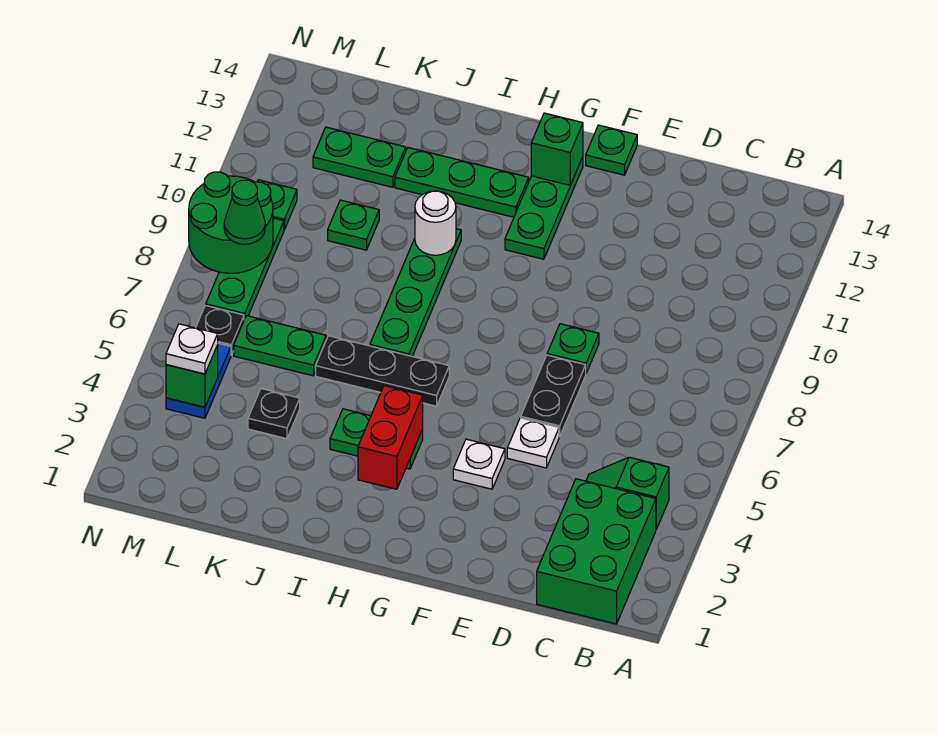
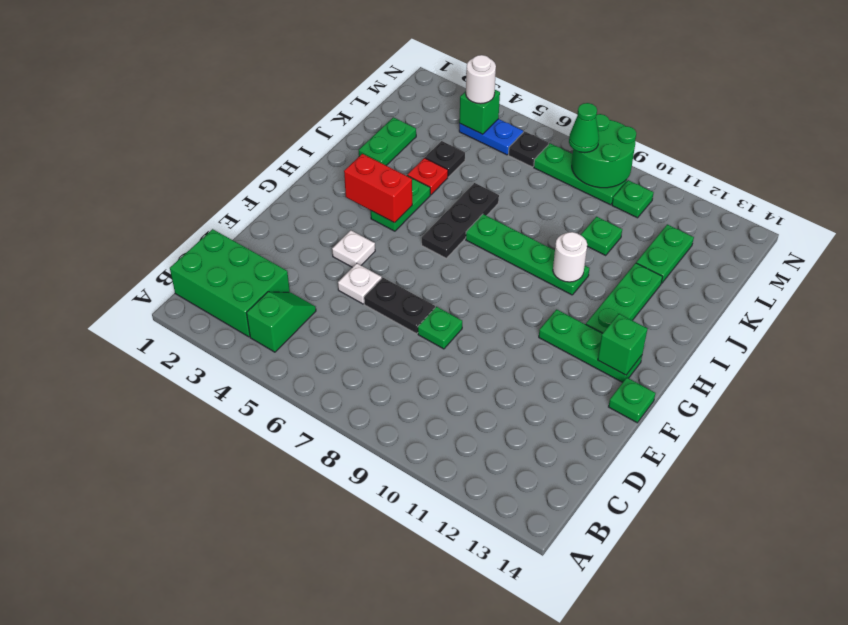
none -> red 1x1 plate [407,158,448,195]
green 1x2 plate [234,316,326,376] -> green 1x2 plate moved to [359,117,416,165]
white 1x1 plate [166,324,218,374] -> white 1x1 round brick [466,55,496,104]

